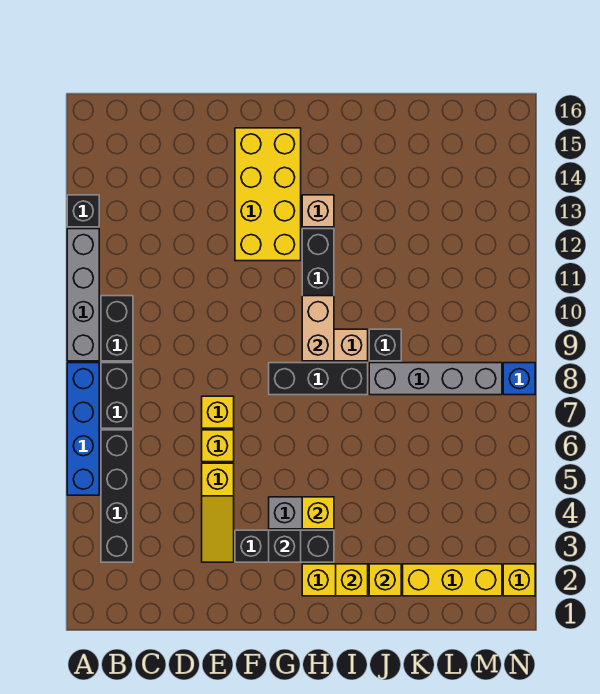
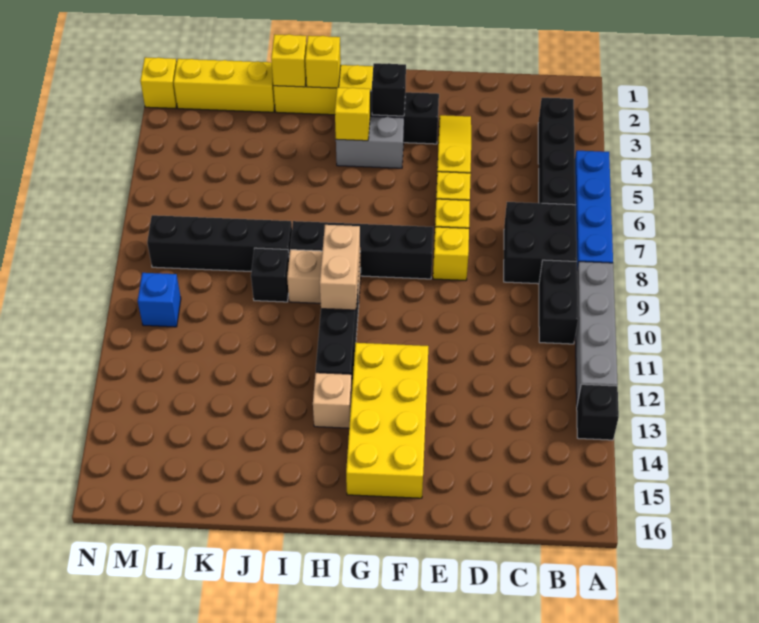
black 1x2 brick [101,363,133,428] -> black 2x2 brick [504,202,577,284]
none -> yellow 1x1 brick [433,227,469,280]
black 1x3 brick [269,363,368,395] -> black 1x4 brick [290,221,433,279]
grey 1x4 brick [369,363,502,395] -> black 1x4 brick [147,215,292,271]
blue 1x1 brick [503,363,535,395] -> blue 1x1 brick moved to [138,273,181,327]

